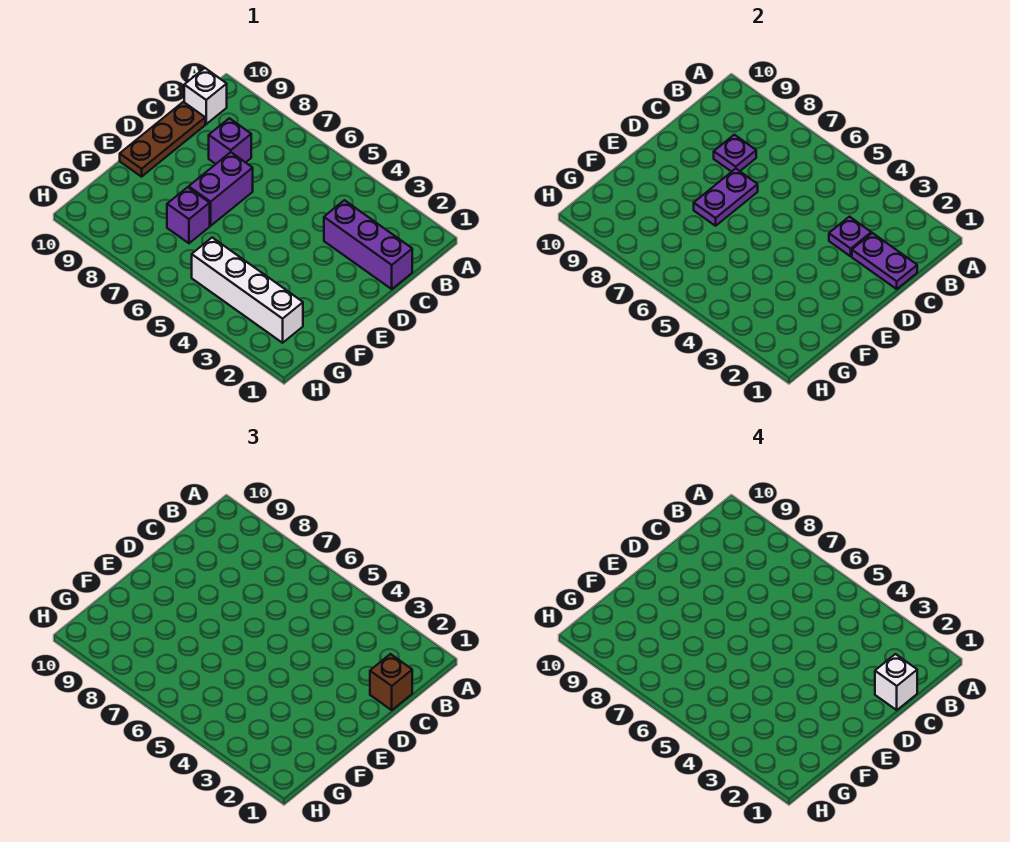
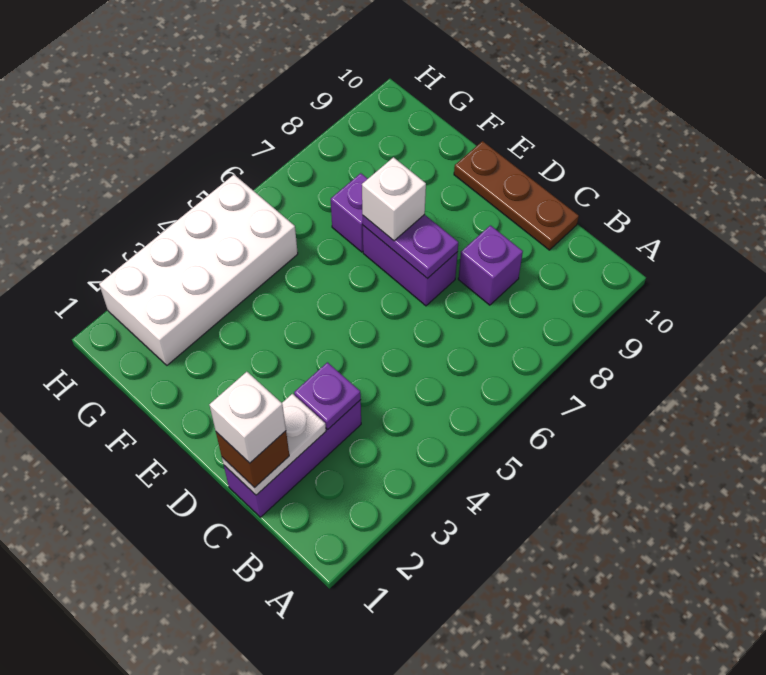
white 1x1 brick [184,68,227,124] -> white 1x1 brick moved to [362,157,426,241]
purple 1x2 plate [852,233,917,289] -> white 1x2 plate [222,394,326,495]
purple 1x1 plate [714,135,756,172] -> none
white 1x4 brick [192,238,303,343] -> white 2x4 brick [99,175,298,365]

